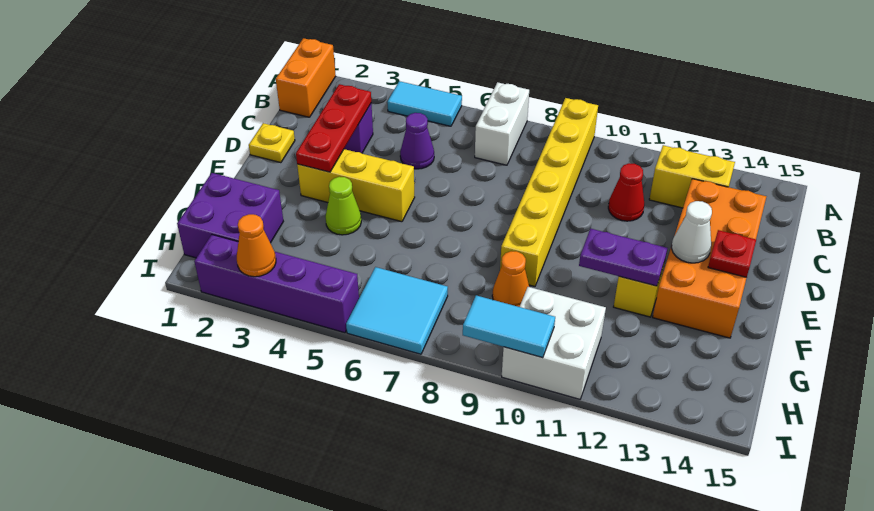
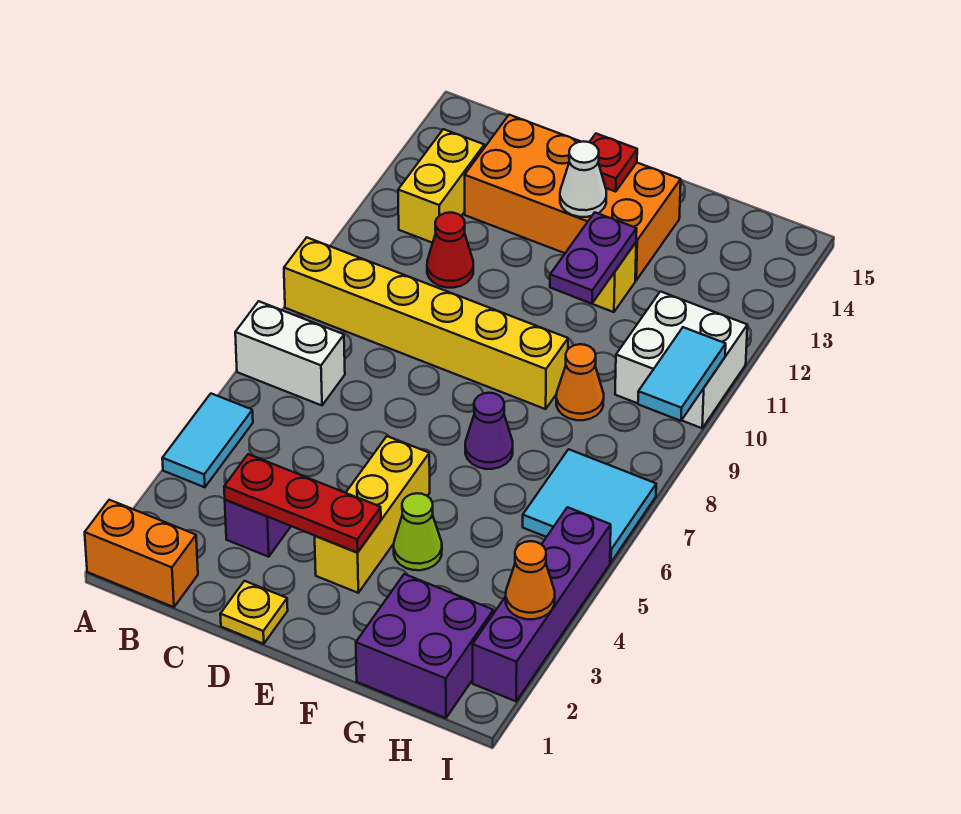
purple 1x1 cone [400,113,434,169] -> purple 1x1 cone moved to [465,393,513,469]

